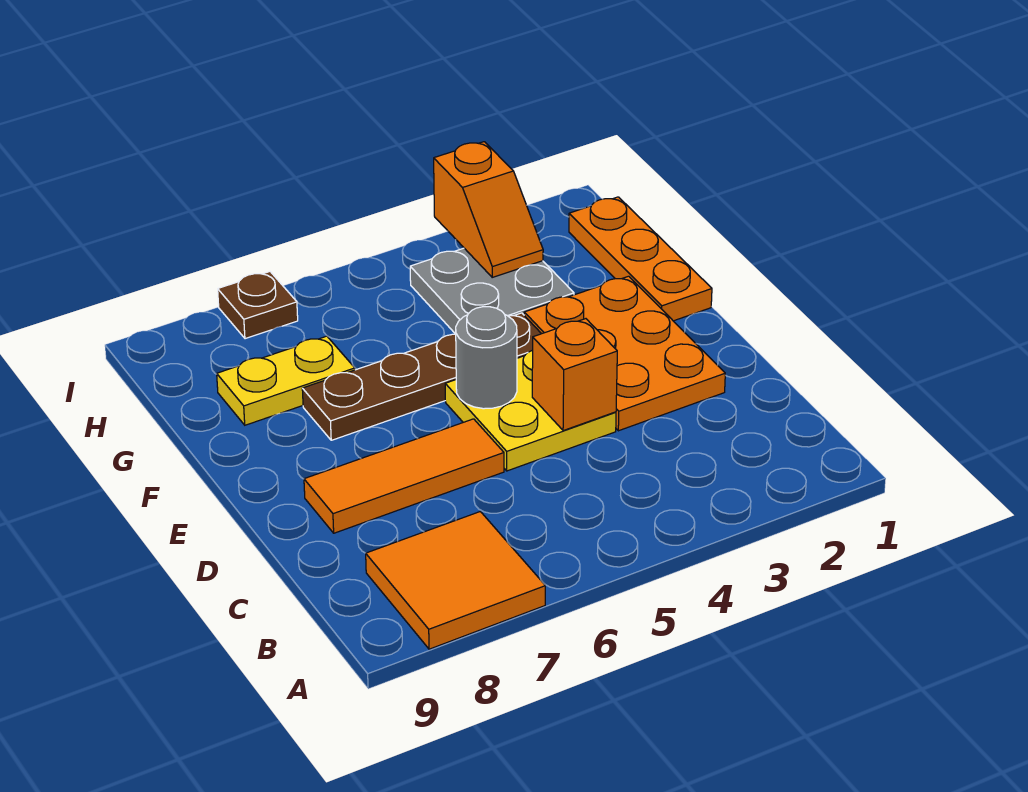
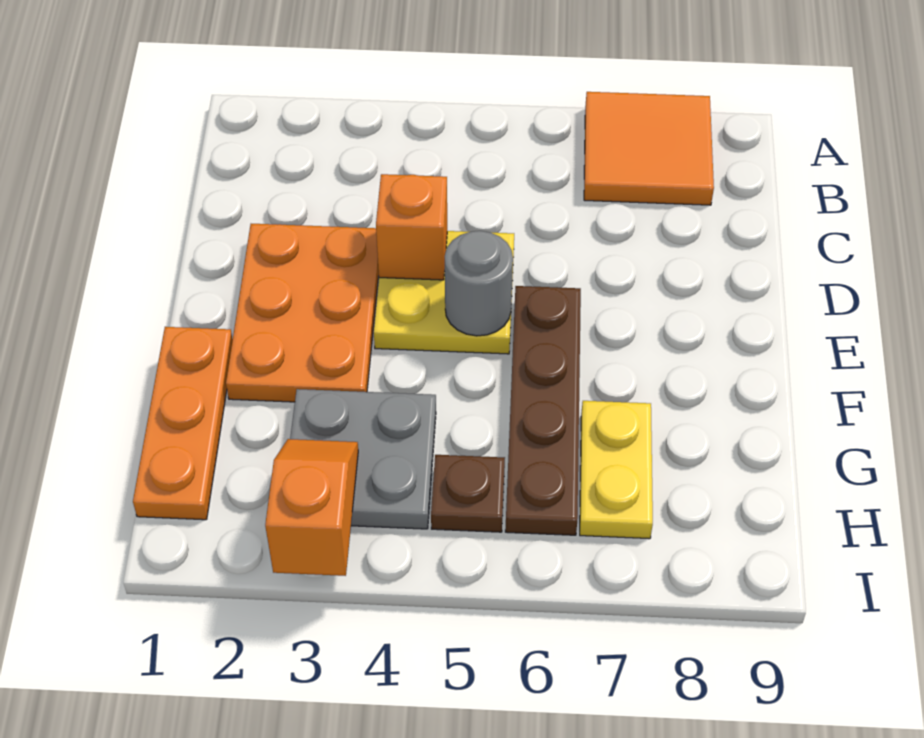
orange 1x3 tile [304,419,504,533] -> none
brown 1x4 plate [302,313,541,440] -> brown 1x4 plate turned to [505,286,581,535]
yellow 1x2 plate [217,336,355,425] -> yellow 1x2 plate turned to [580,401,653,539]
brown 1x1 plate [218,272,298,339] -> brown 1x1 plate moved to [431,455,505,532]

